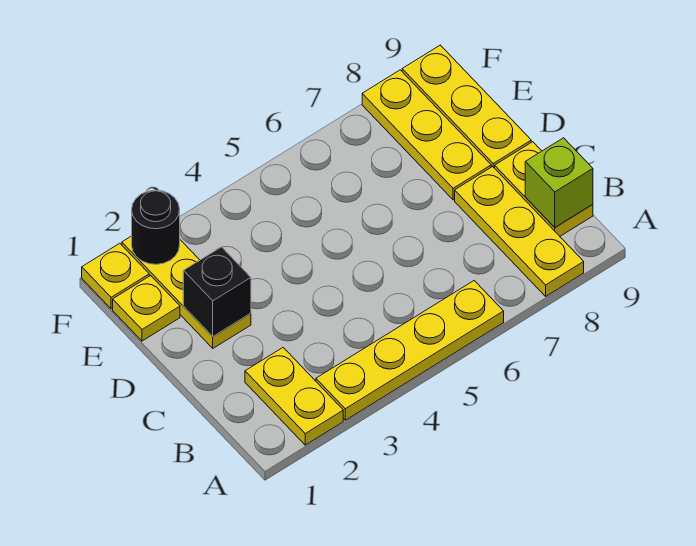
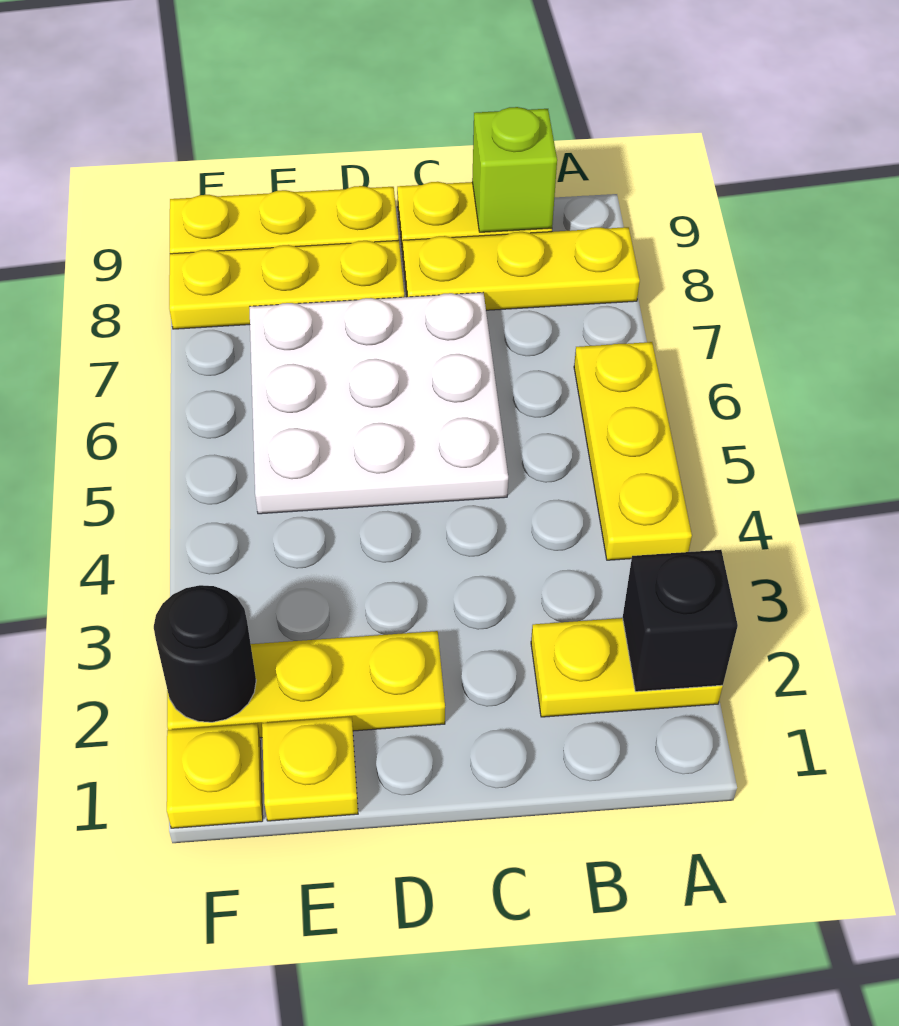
yellow 1x4 plate [316,281,504,420] -> yellow 1x3 plate [574,342,692,560]
none -> white 3x3 plate [249,293,508,514]
black 1x1 brick [183,247,251,336] -> black 1x1 brick moved to [623,550,738,692]

